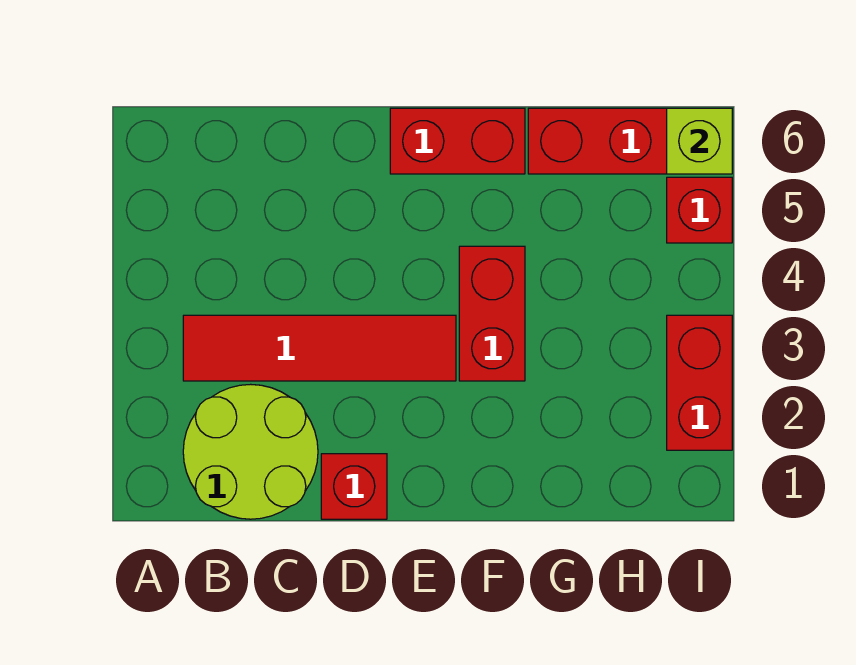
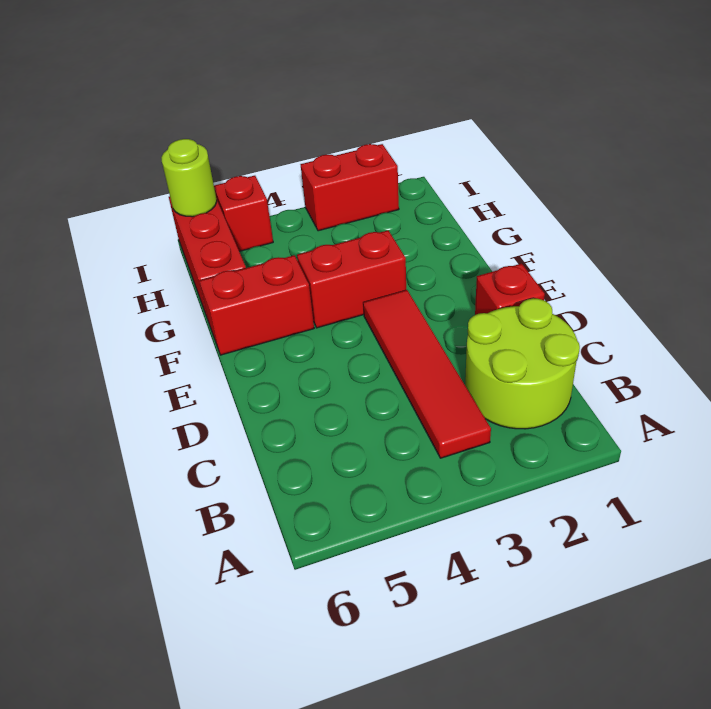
red 1x2 brick [390,108,525,174] -> red 1x2 brick turned to [199,255,314,355]
lime 1x1 brick [667,108,732,174] -> lime 1x1 round brick [161,139,217,217]

